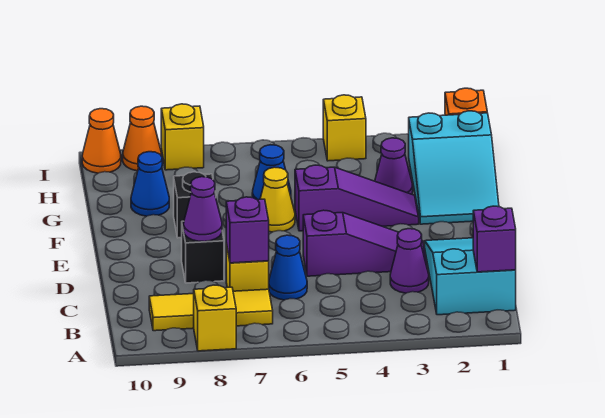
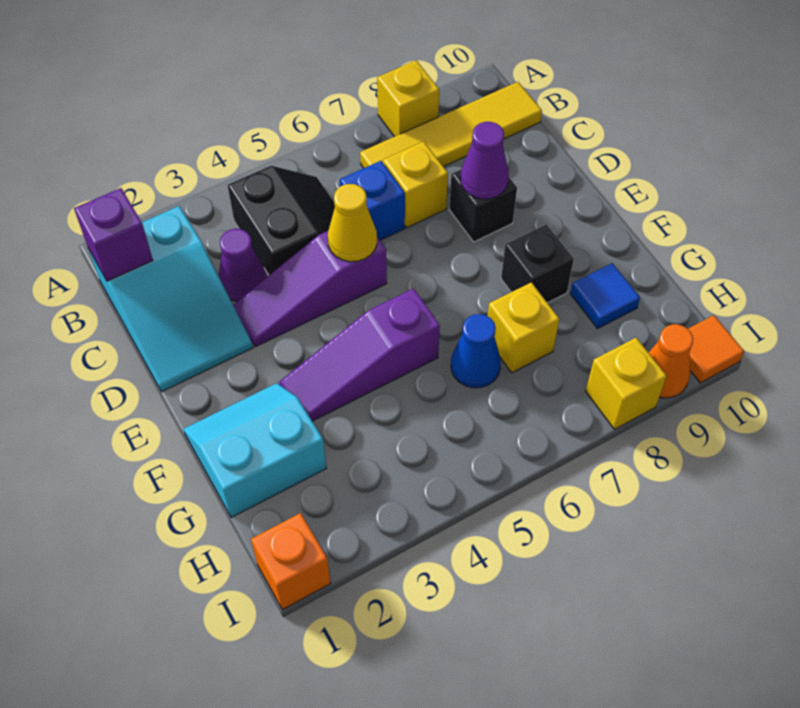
none -> black 2x2 slope [228,166,335,275]
yellow 1x3 tile [149,289,273,331] -> yellow 1x4 tile [360,82,542,168]
blue 1x1 cone [269,235,307,300] -> blue 1x1 brick [340,161,405,240]
purple 1x1 brick [226,197,269,263] -> none
cyan 2x3 slope [409,111,499,224] -> cyan 2x2 slope [184,383,326,518]
yellow 1x1 cone [260,167,295,232] -> yellow 1x1 cone moved to [328,184,377,262]
purple 1x1 cone [375,138,413,194] -> none
blue 1x1 cone [131,152,169,216] -> blue 1x1 tile [570,263,640,328]
yellow 1x1 brick [323,95,366,161] -> yellow 1x1 brick moved to [488,282,559,373]
orange 1x1 cone [82,109,121,173] -> orange 1x1 tile [688,315,744,383]

